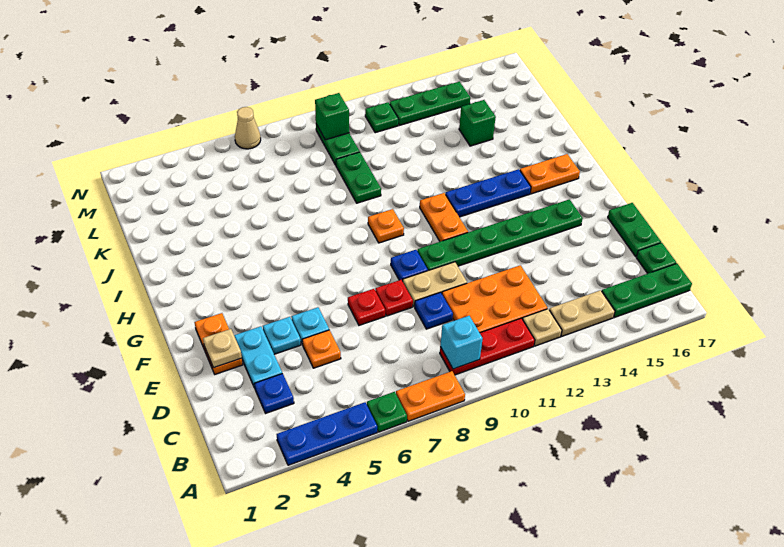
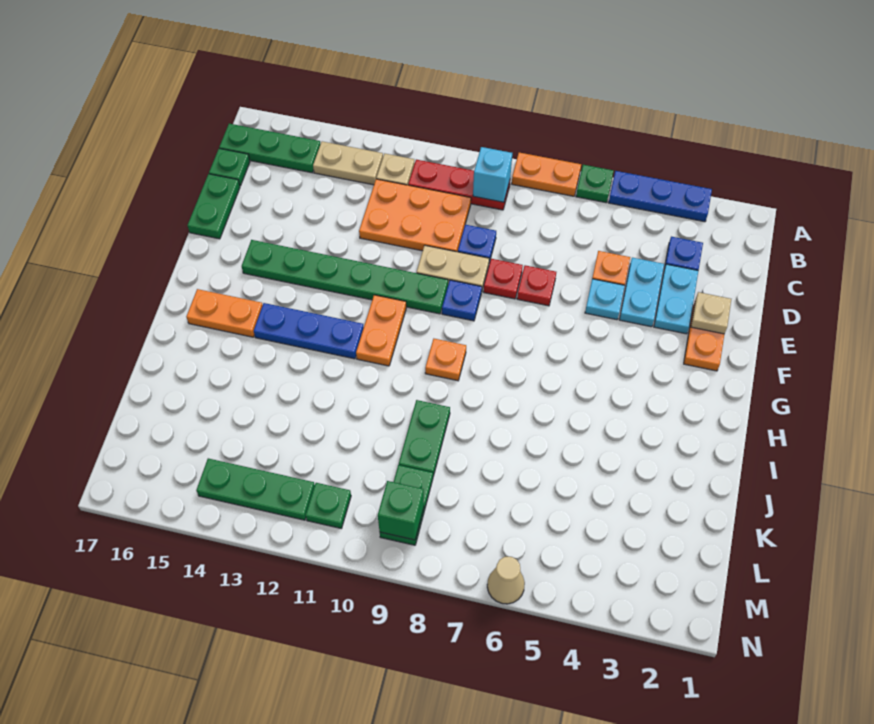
cyan 1x1 plate [263,317,301,354] -> cyan 1x2 plate [619,258,664,327]
green 1x1 brick [459,100,496,146] -> none

